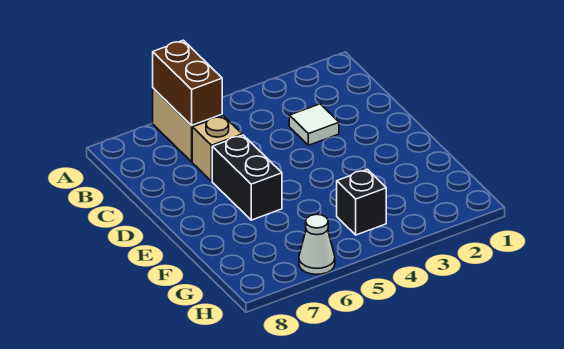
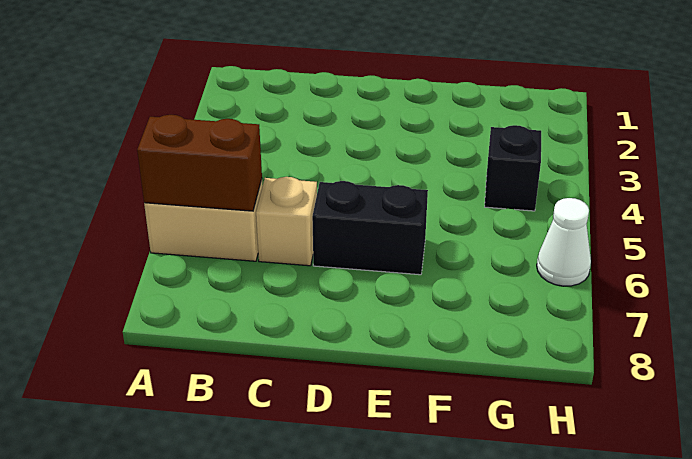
white 1x1 tile [289,104,339,145] -> none

